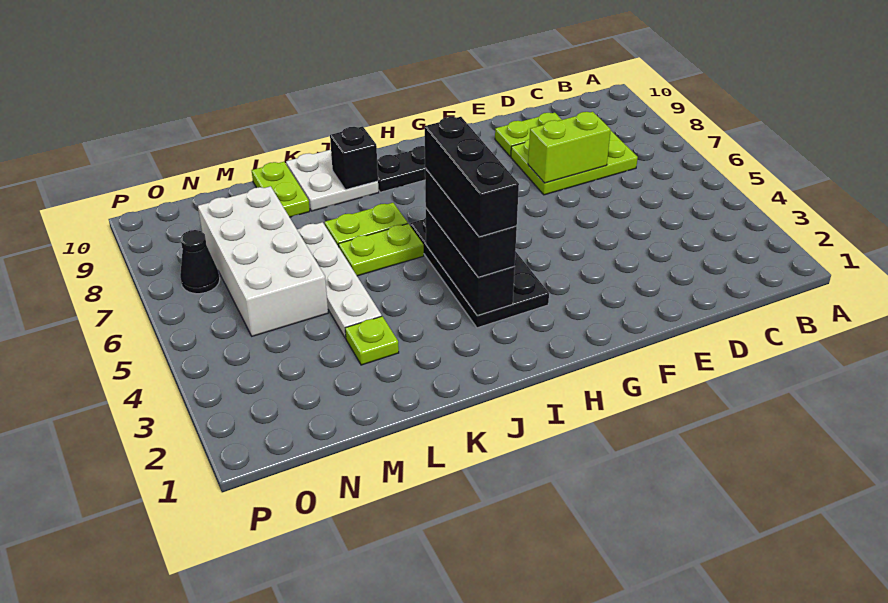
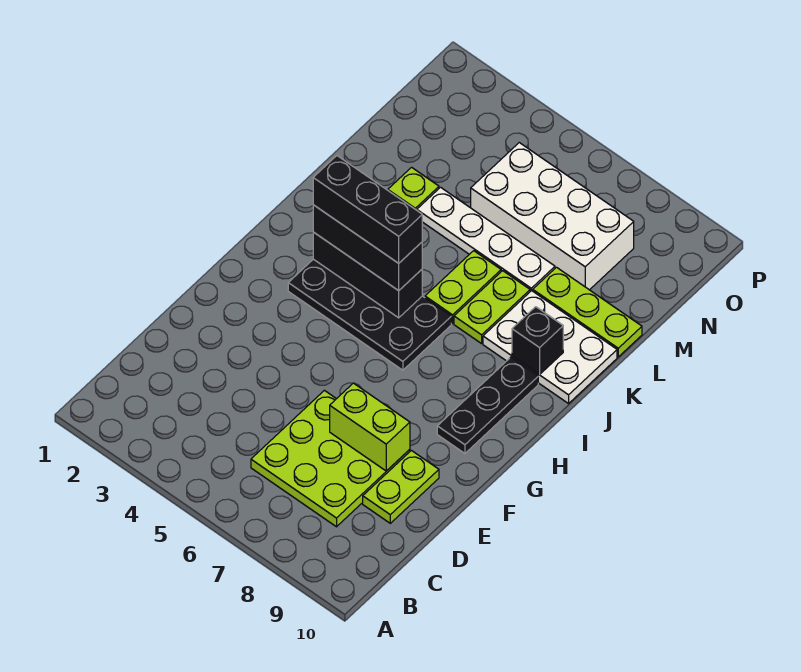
lime 2x3 plate [511,131,638,195] -> lime 3x3 plate [251,390,410,527]
lime 1x2 brick [528,112,611,183] -> lime 1x2 brick turned to [330,383,410,471]
white 2x2 plate [286,150,379,211] -> white 2x3 plate [483,291,617,404]
lime 1x2 plate [252,162,310,217] -> lime 1x3 plate [533,267,642,357]
black 1x1 cone [180,230,220,294] -> none

